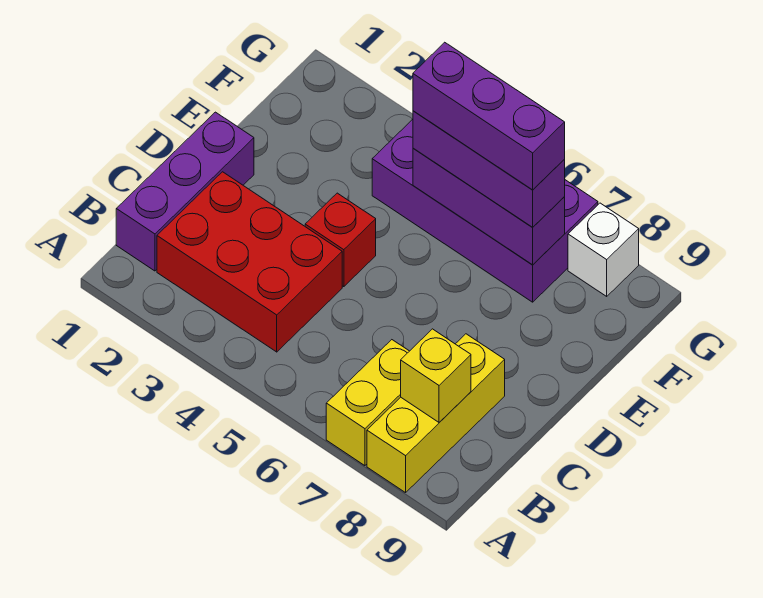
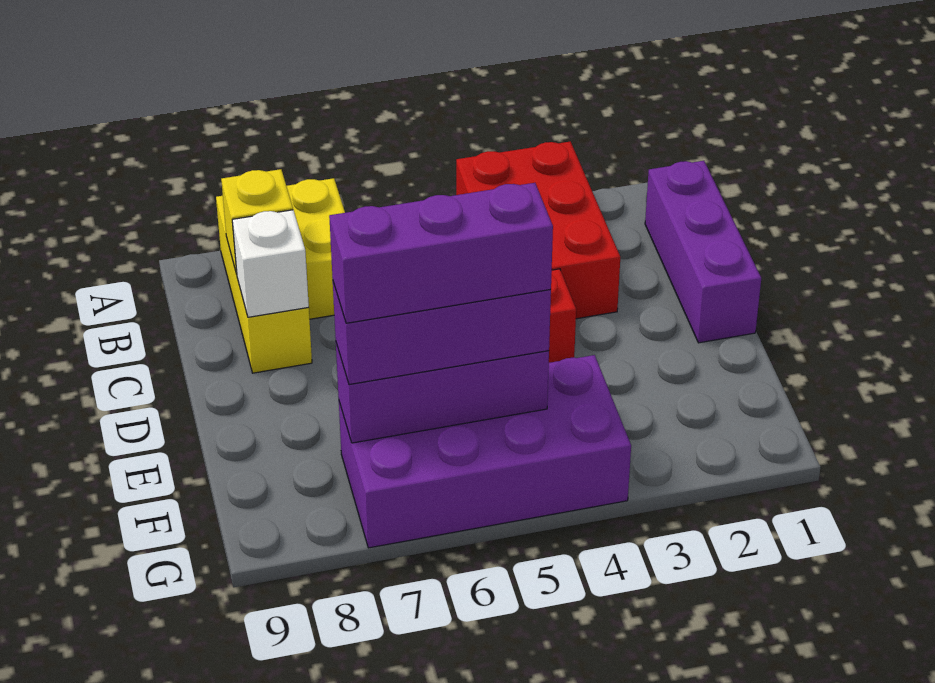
red 2x3 brick [157,172,342,352] -> red 2x3 brick turned to [456,141,620,319]
white 1x1 brick [568,203,639,296] -> white 1x1 brick moved to [232,210,309,317]

